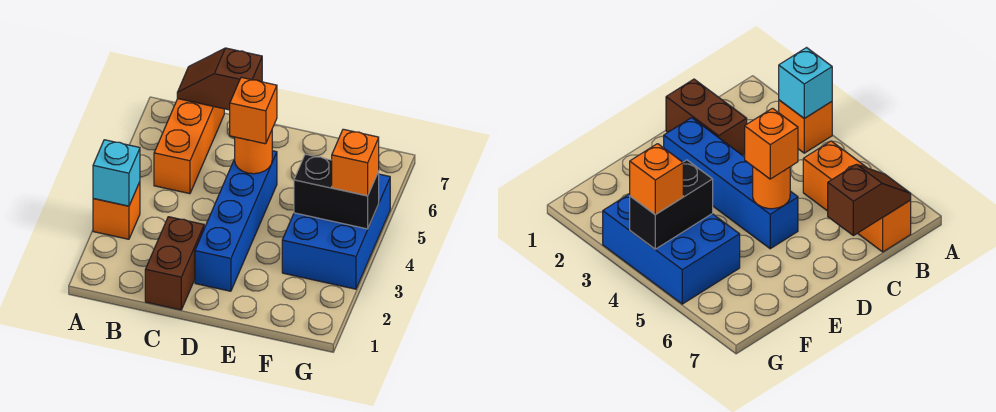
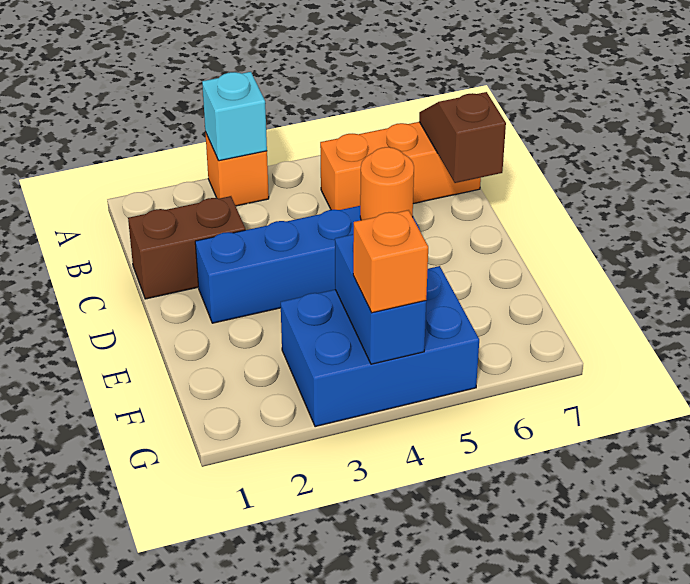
orange 1x1 brick [230,77,277,144] -> none
black 1x2 brick [294,154,379,229] -> blue 1x2 brick [335,234,426,364]

